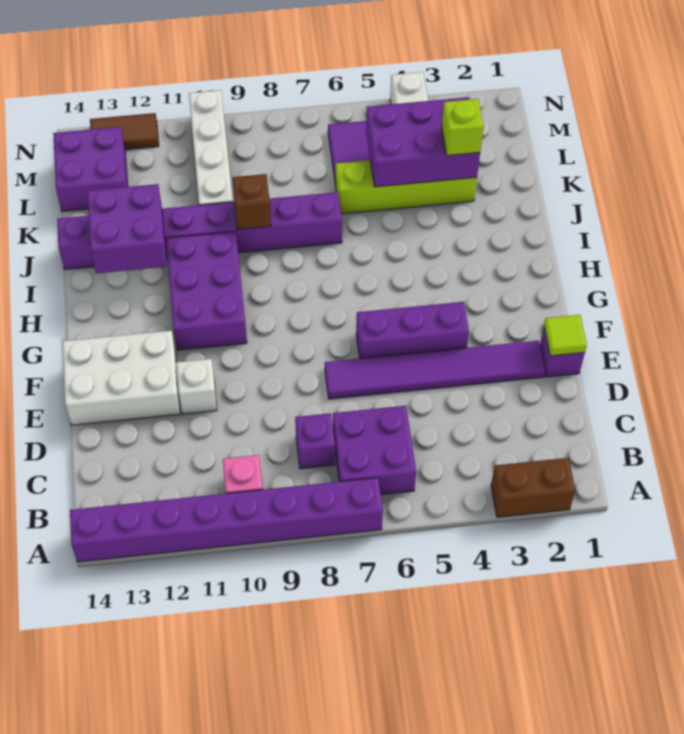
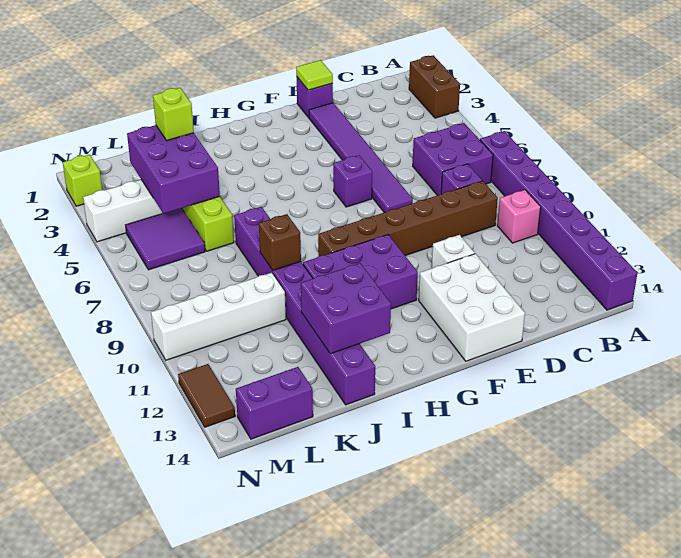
none -> brown 1x6 brick [318,181,498,256]
purple 1x3 brick [356,302,469,358] -> purple 1x1 brick [333,155,372,207]
purple 2x2 brick [53,127,128,212] -> purple 1x2 brick [236,367,313,439]
none -> lime 1x1 brick [63,154,102,206]

